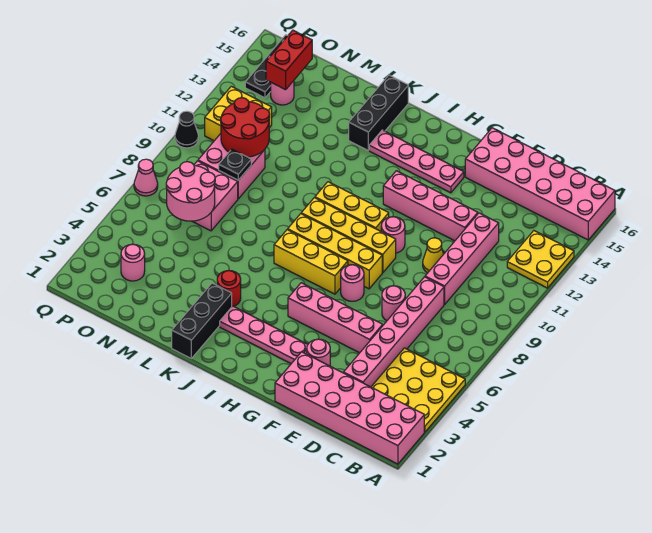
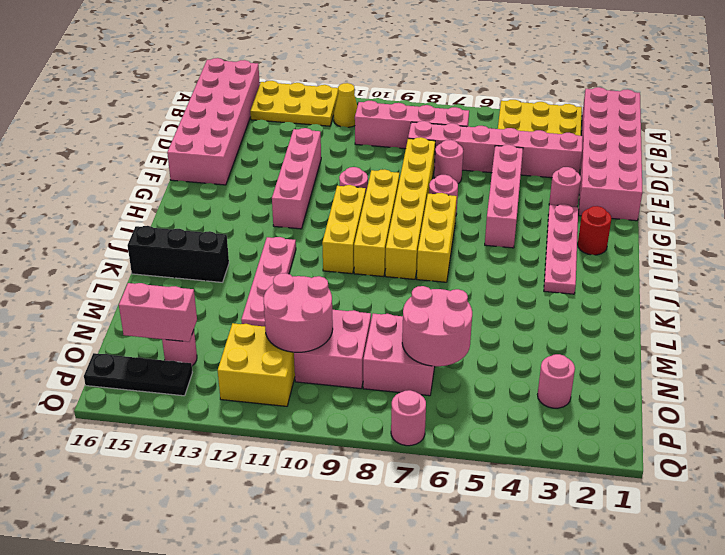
yellow 2x2 plate [507,231,574,288] -> yellow 2x3 plate [250,81,338,126]
pink 1x4 brick [425,213,499,304] -> pink 1x4 brick moved to [355,101,469,149]
yellow 1x1 cone [423,238,444,273] -> yellow 1x1 cone moved to [334,83,357,127]
yellow 1x4 brick [288,214,382,289] -> yellow 1x6 brick [385,137,435,279]
pink 1x4 plate [369,130,464,193] -> pink 1x4 plate moved to [241,237,296,326]
black 1x3 brick [172,283,232,358] -> none
red 1x1 round brick [217,270,241,306] -> red 1x1 round brick moved to [578,206,611,255]
black 1x1 plate [219,149,251,180] -> none
red 2x2 round brick [221,98,270,157] -> pink 2x2 round brick [264,273,333,352]
red 1x2 brick [266,30,312,90] -> pink 1x2 brick [119,283,197,342]
pink 1x1 cone [134,159,158,196] -> pink 1x1 round brick [391,390,426,446]
black 1x1 cone [175,111,198,148] -> none

